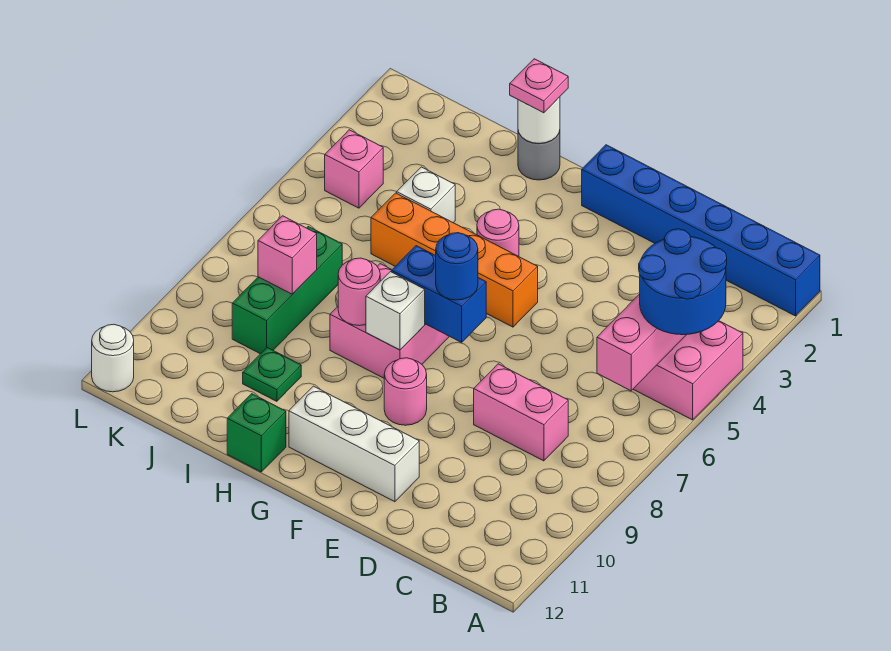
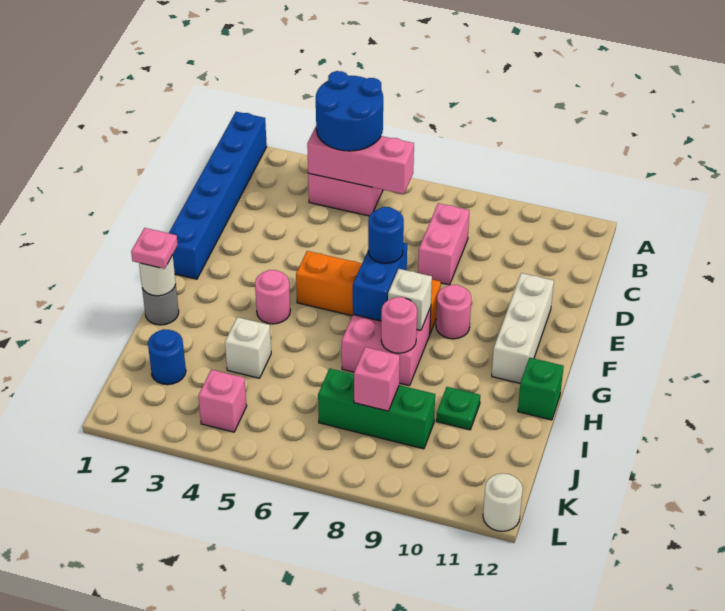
orange 1x4 brick [371,193,538,327] -> orange 1x4 brick turned to [296,251,441,333]
none -> blue 1x1 round brick [148,329,186,385]

